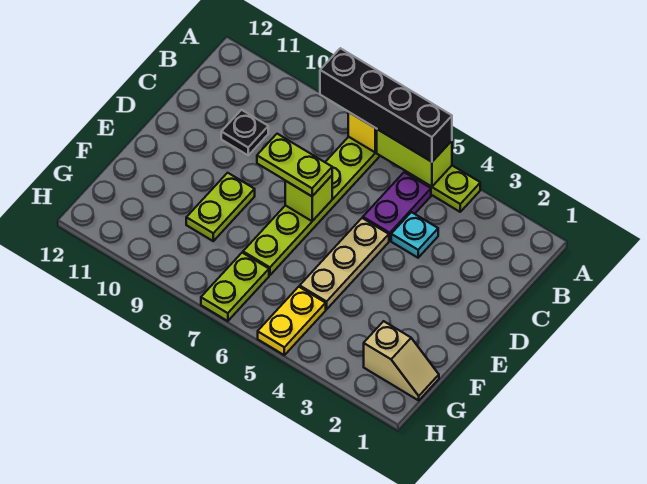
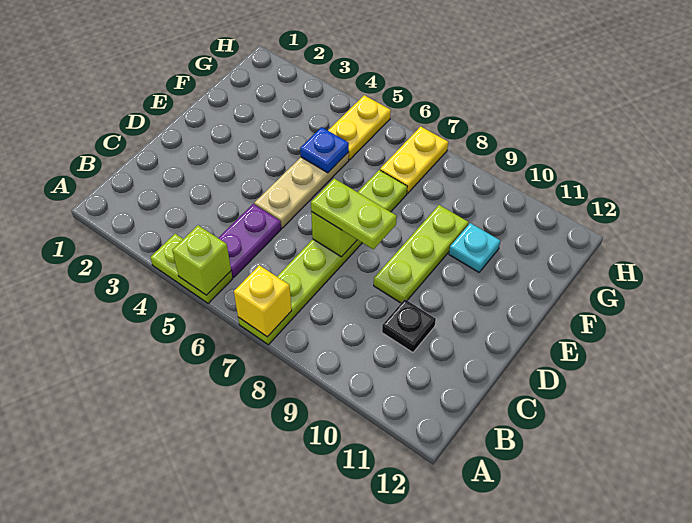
lime 1x2 brick [377,129,452,187] -> lime 1x1 brick [172,225,231,295]
black 1x4 brick [320,48,452,162] -> none
cyan 1x1 plate [391,212,438,258] -> cyan 1x1 plate moved to [449,223,500,272]
lime 1x2 plate [186,173,255,241] -> lime 1x3 plate [374,205,469,303]
none -> blue 1x1 plate [300,127,349,173]
tan 1x2 slope [364,321,439,400] -> none
lime 1x2 plate [201,253,269,321] -> yellow 1x2 plate [380,126,448,194]

